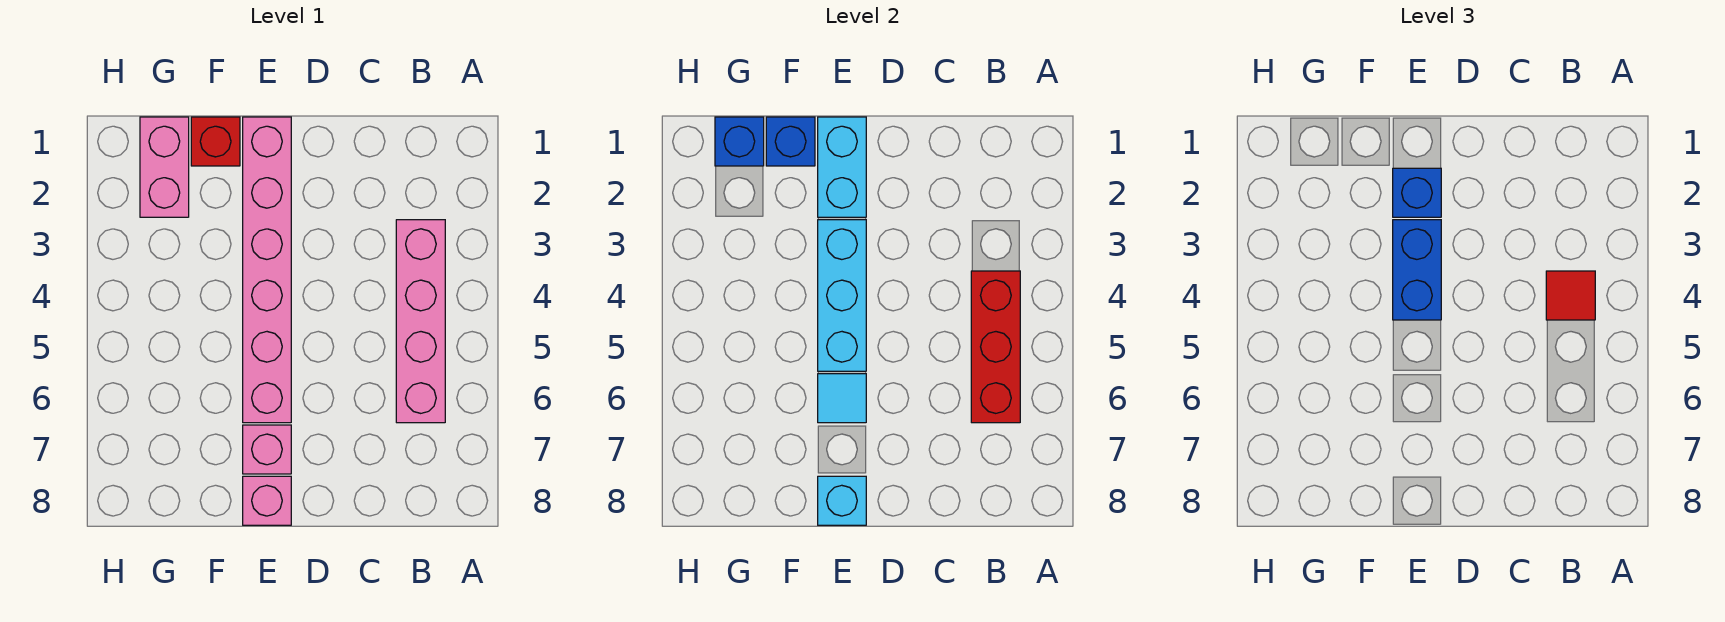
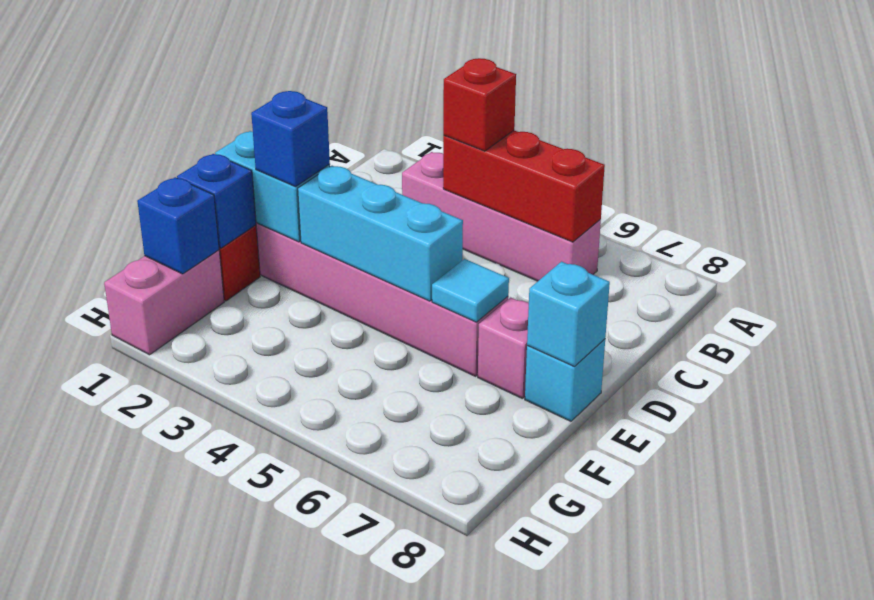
red 1x1 tile [1546,271,1595,320] -> red 1x1 brick [443,58,516,151]
blue 1x2 brick [1393,220,1441,320] -> none
pink 1x1 brick [243,476,291,525] -> cyan 1x1 brick [525,339,605,421]
pink 1x2 brick [140,117,189,217] -> pink 1x2 brick turned to [104,250,224,355]

